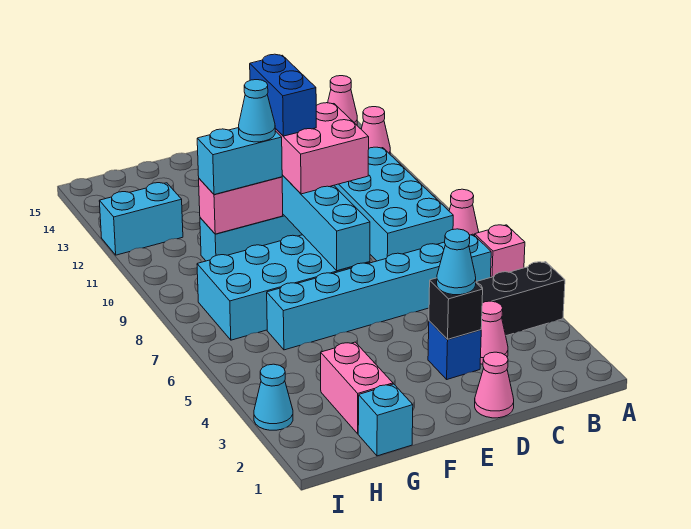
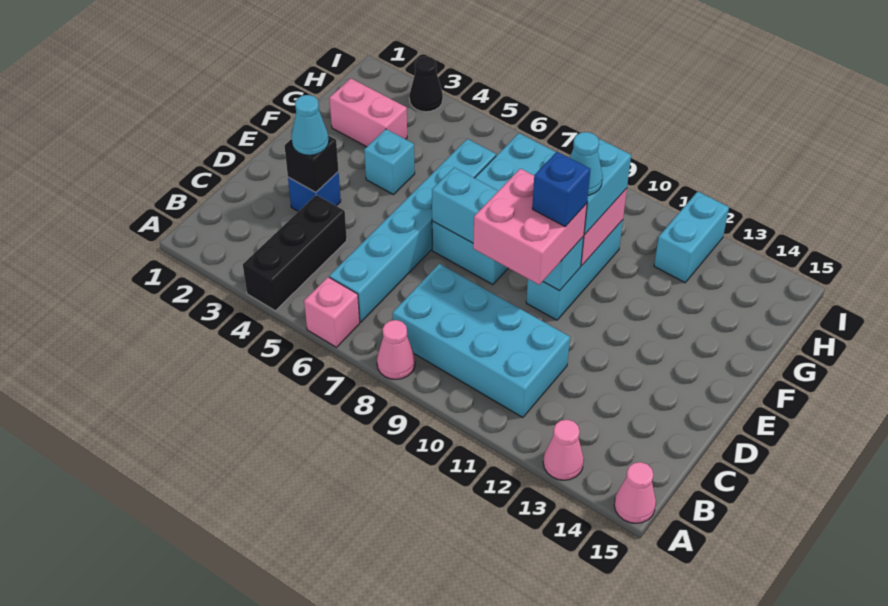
pink 1x1 cone [480,301,508,364] -> none
pink 1x1 cone [475,352,514,418] -> none
blue 1x2 brick [250,54,316,136] -> blue 1x1 brick [532,152,591,227]
cyan 1x1 brick [358,384,413,456] -> cyan 1x1 brick moved to [364,129,415,195]
cyan 1x1 cone [254,364,293,430] -> black 1x1 cone [409,56,443,112]

